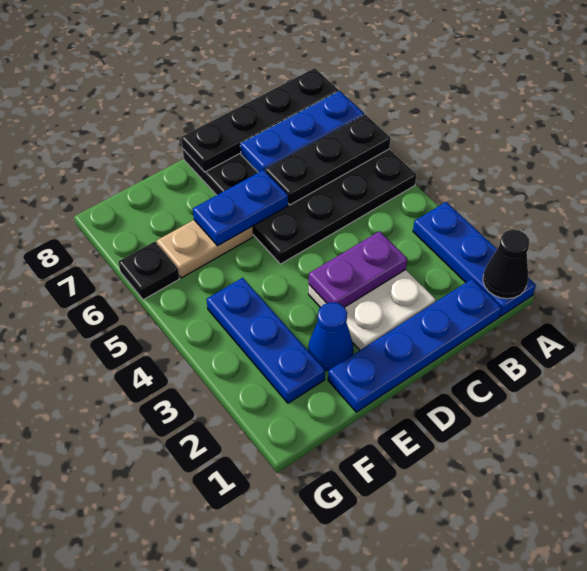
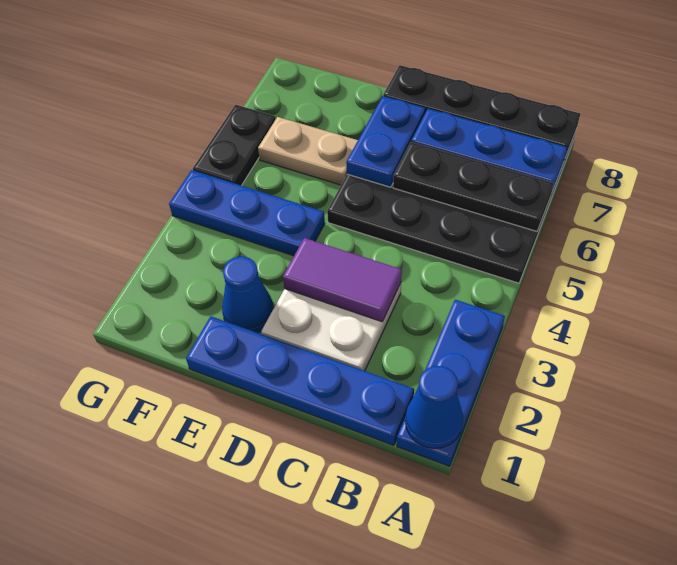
black 1x1 cone [483,230,529,299] -> blue 1x1 cone [405,366,463,448]
purple 1x2 plate [309,231,407,307] -> purple 1x2 tile [283,238,402,322]
blue 1x2 plate [193,170,288,246] -> blue 1x2 plate turned to [346,96,425,187]
blue 1x3 plate [207,278,325,403] -> blue 1x3 plate turned to [169,170,325,256]
black 1x1 plate [118,242,179,300] -> black 1x2 plate [193,105,276,186]

